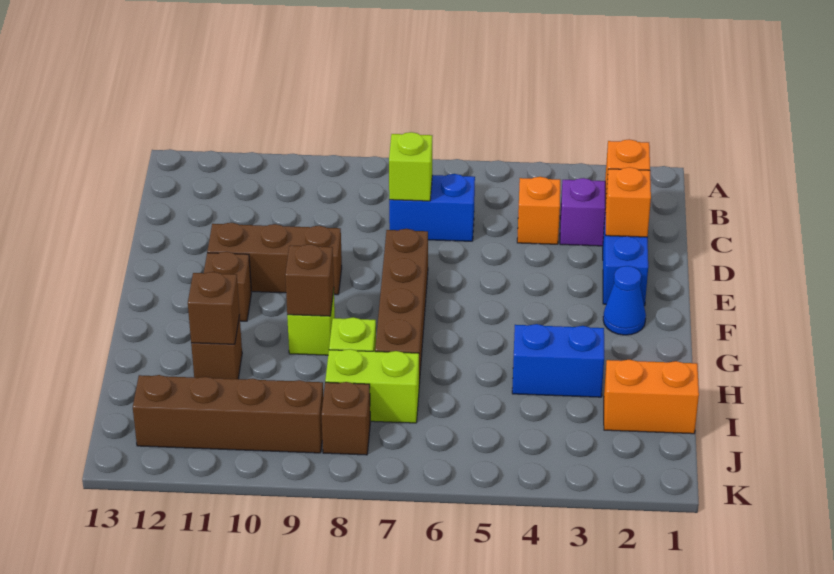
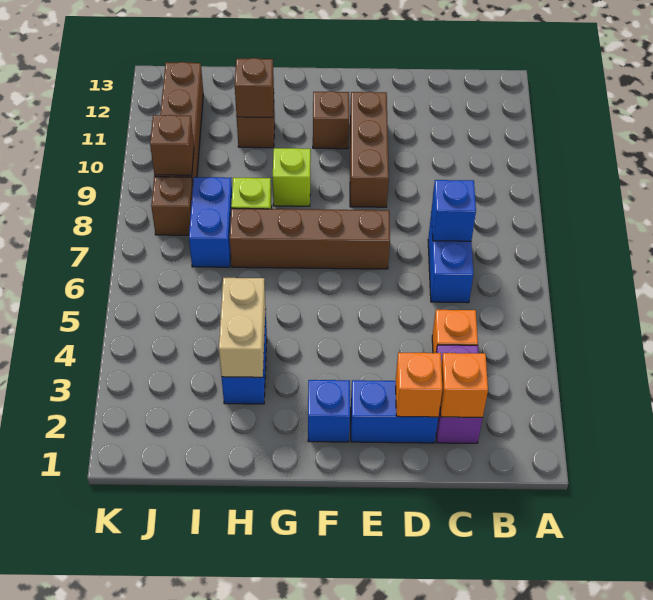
lime 1x1 brick [389,132,432,201] -> blue 1x1 brick [431,180,476,241]
blue 1x1 cone [603,266,646,335] -> blue 1x1 brick [308,380,350,442]
brown 1x1 brick [285,244,334,316] -> brown 1x1 brick moved to [150,115,194,175]
none -> tan 1x2 brick [219,278,266,377]
orange 1x2 brick [604,360,699,434] -> none
lime 1x2 brick [325,349,419,423] -> blue 1x2 brick [189,177,232,267]

